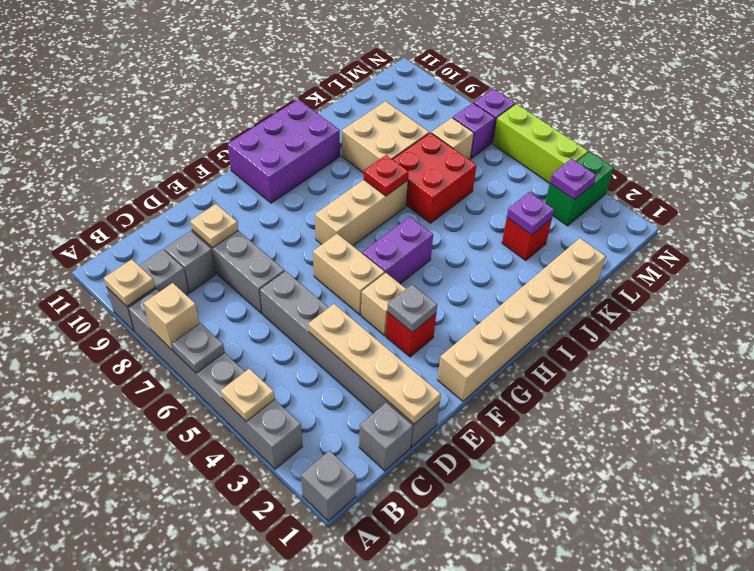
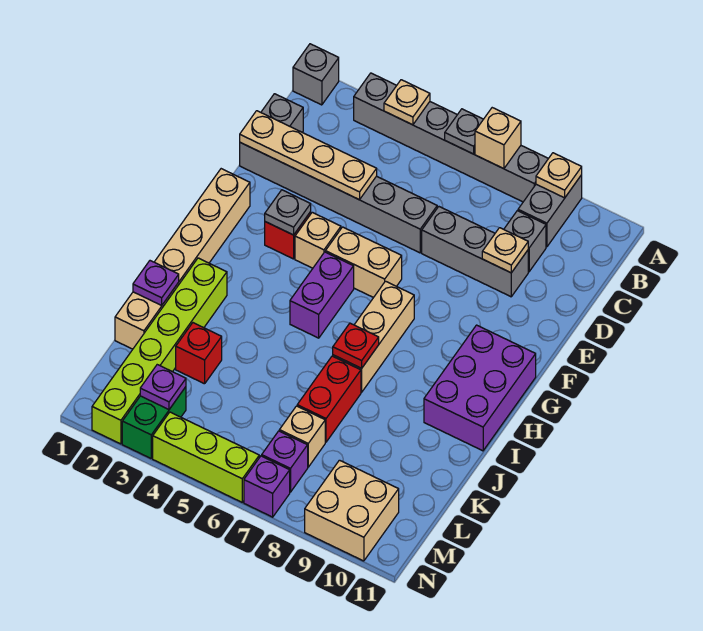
none -> lime 1x6 brick [92,258,227,444]
red 2x2 brick [393,133,476,223] -> red 1x2 brick [297,356,361,442]
tan 2x2 brick [342,101,429,173] -> tan 2x2 brick moved to [305,460,399,561]
purple 1x1 plate [507,192,554,235] -> purple 1x1 plate moved to [133,261,179,305]

